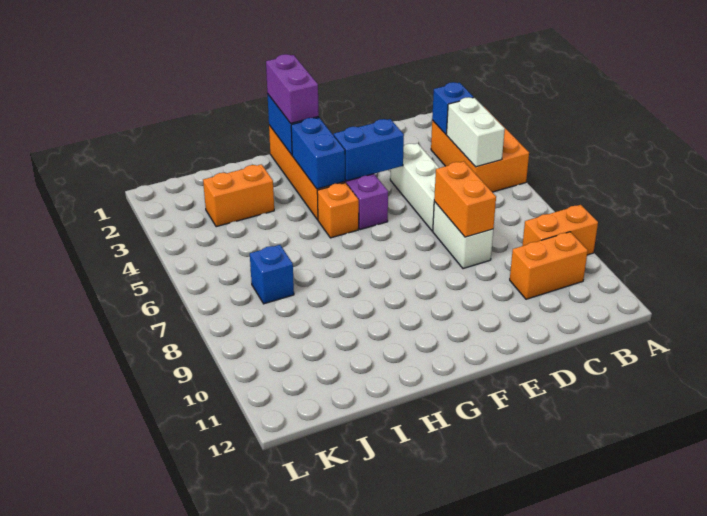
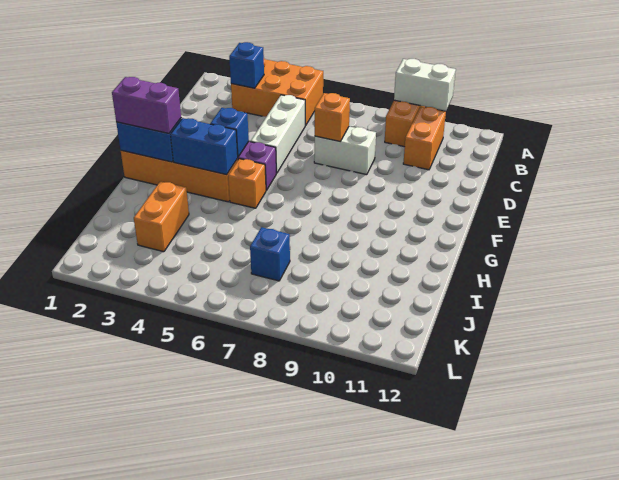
white 1x2 brick [447,97,505,167] -> white 1x2 brick moved to [394,59,456,111]
white 1x3 brick [390,143,439,231] -> white 1x3 brick turned to [251,95,305,173]
orange 1x2 brick [434,161,496,237] -> orange 1x1 brick [315,93,350,142]
blue 1x2 brick [334,119,404,181] -> blue 1x1 brick [210,108,249,157]

